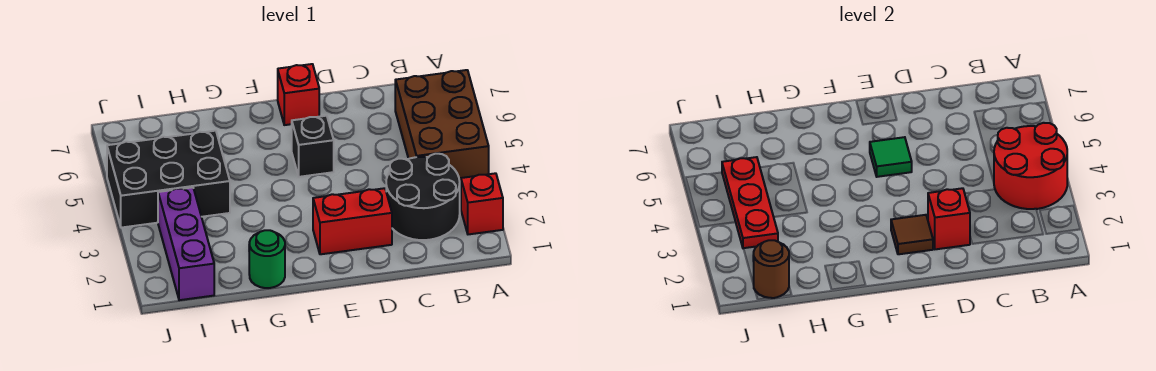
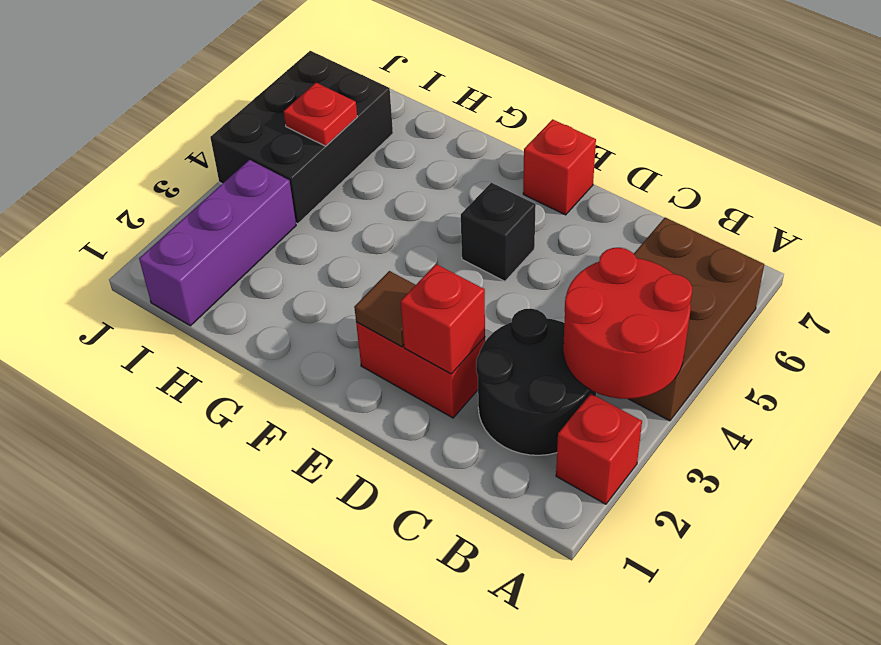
green 1x1 tile [870,137,912,177] -> none
green 1x1 round brick [249,230,285,288] -> none
black 2x3 brick [107,131,230,228] -> black 2x3 brick turned to [210,51,393,224]
brown 1x1 round brick [753,240,789,298] -> none
red 1x3 plate [722,157,778,248] -> red 1x1 plate [284,83,357,146]

